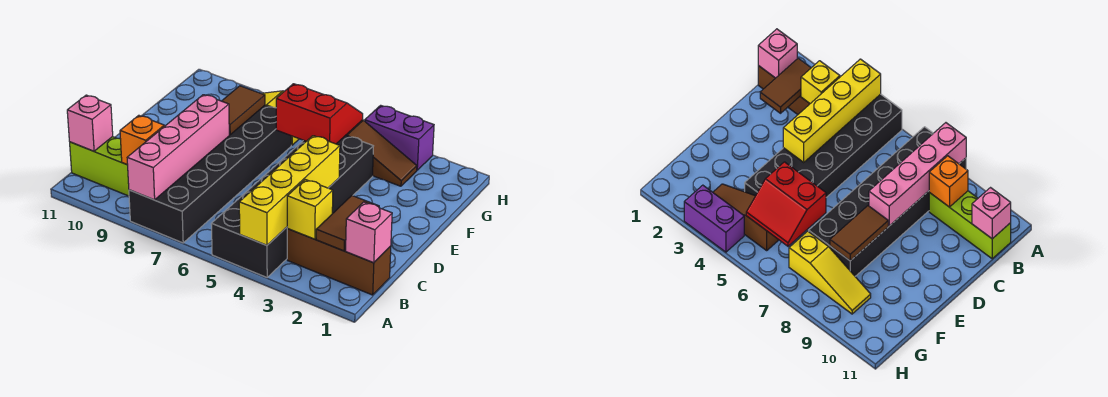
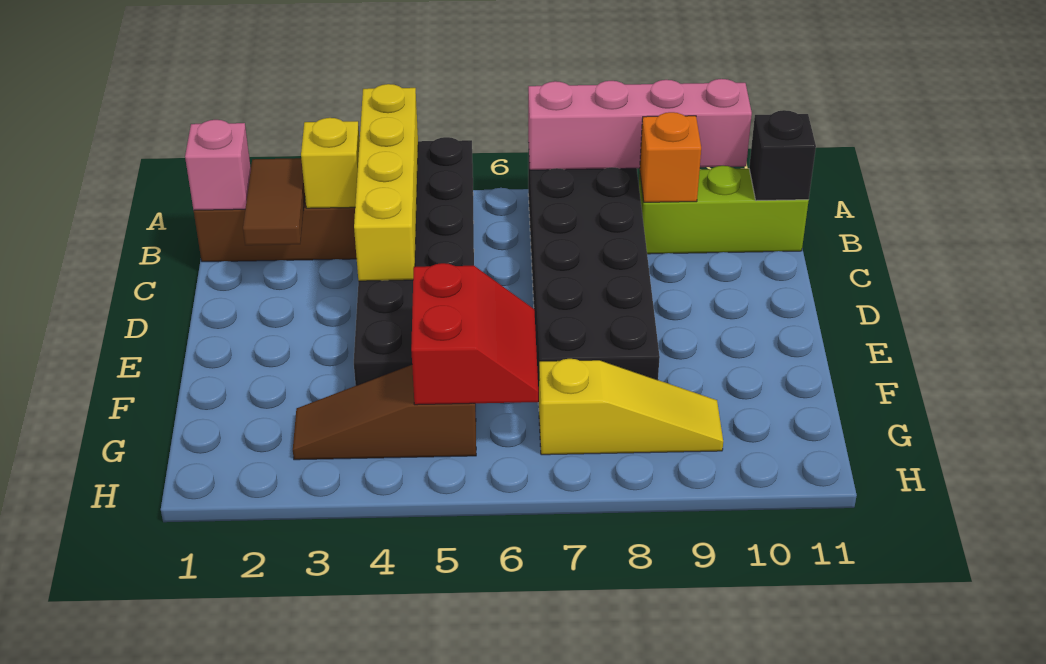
pink 1x4 brick [127,95,229,200] -> pink 1x4 brick turned to [528,79,752,170]
pink 1x1 brick [67,95,113,151] -> black 1x1 brick [749,110,816,201]
brown 1x2 tile [222,86,265,135] -> none
red 2x2 slope [276,84,363,144] -> red 2x2 slope turned to [411,263,538,405]
purple 1x2 brick [365,105,434,170] -> none

